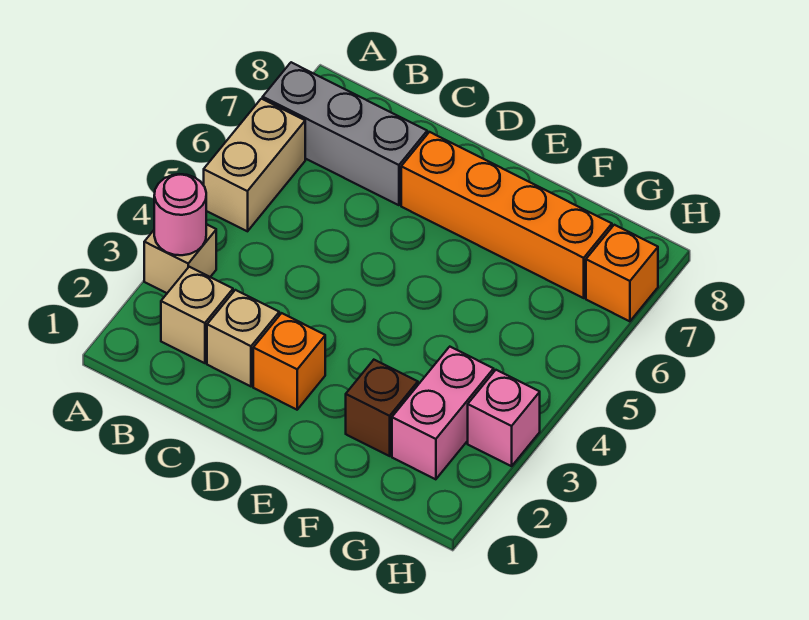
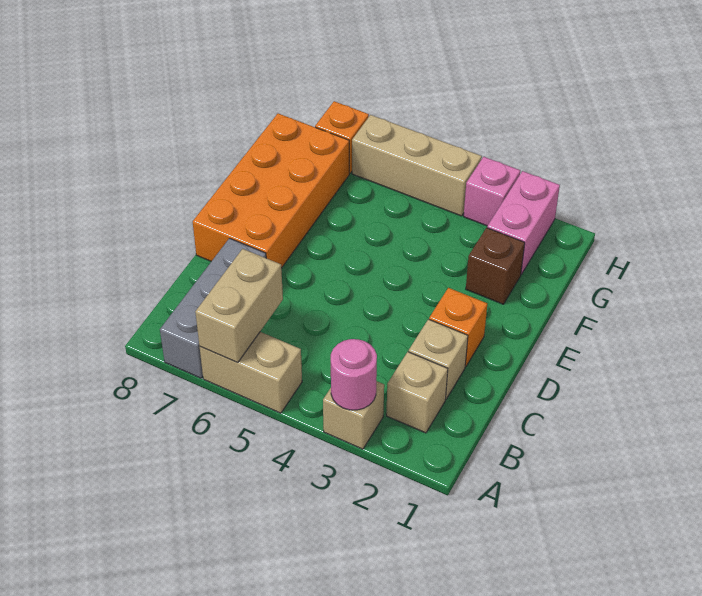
none -> tan 1x2 brick [195,249,283,363]
orange 1x4 brick [401,132,612,298] -> orange 2x4 brick [193,114,349,268]
pink 1x2 brick [392,347,494,479] -> pink 1x2 brick turned to [487,171,560,274]
none -> tan 1x3 brick [352,115,482,216]

